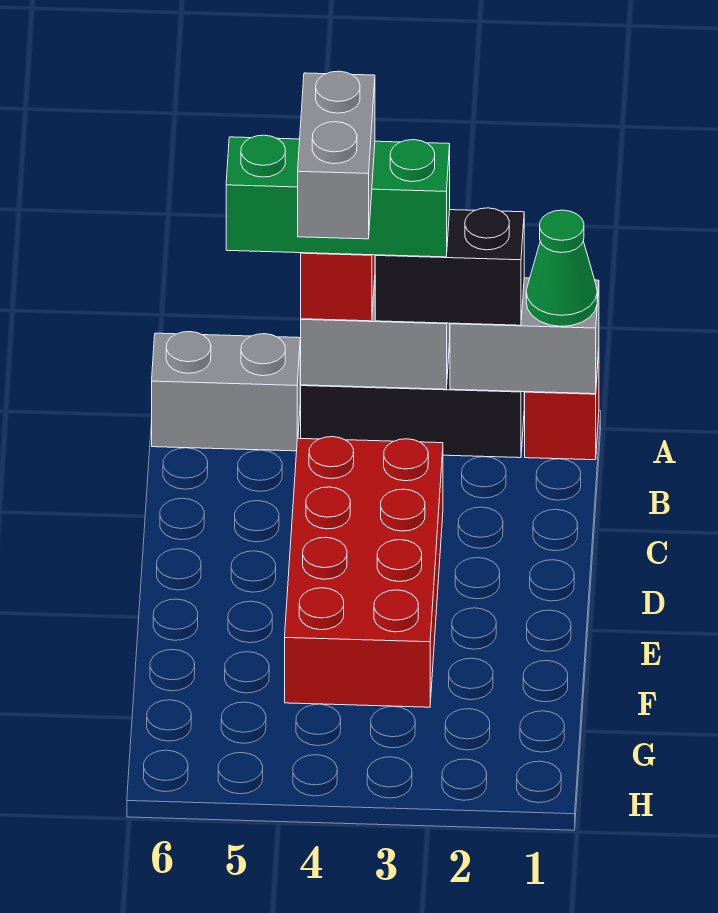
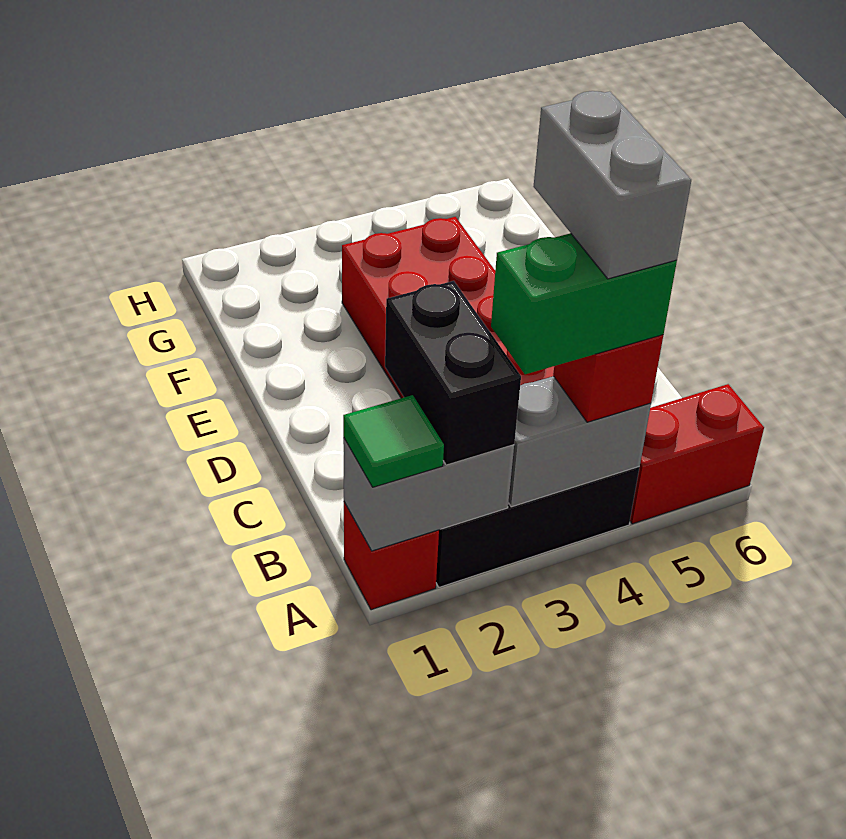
green 1x1 cone [526,210,597,326] -> green 1x1 tile [343,395,444,487]
black 1x2 brick [375,208,524,325] -> black 1x2 brick turned to [385,281,521,465]
green 1x3 brick [226,135,450,257] -> green 1x2 brick [491,233,677,374]
grey 1x2 brick [152,332,300,451] -> red 1x2 brick [630,384,764,524]

